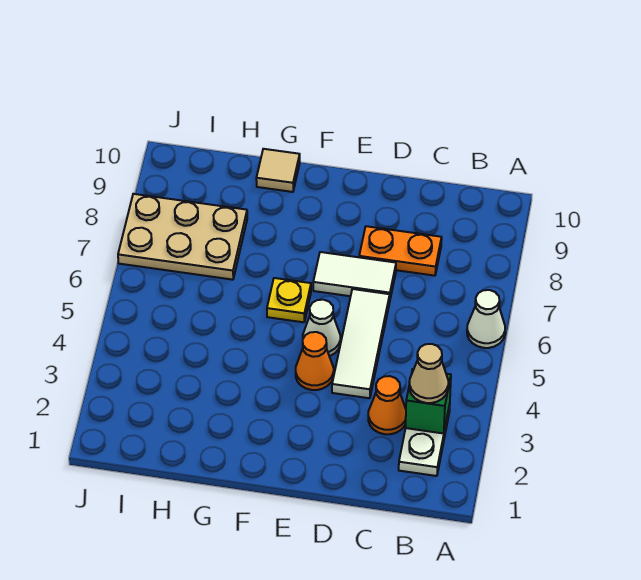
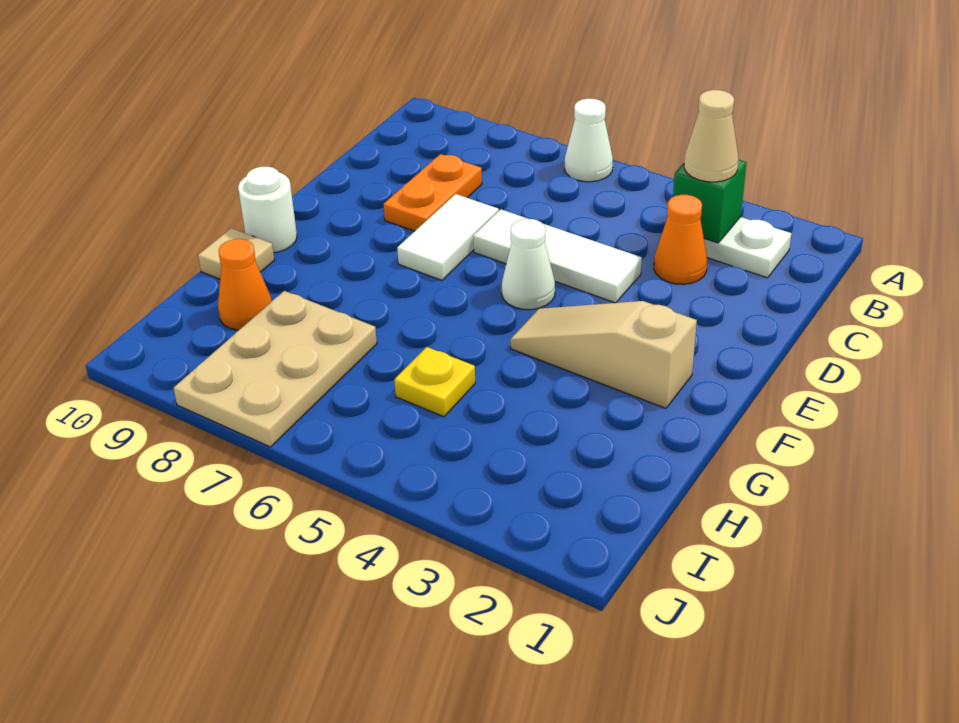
orange 1x1 cone [296,332,334,390] -> orange 1x1 cone moved to [218,239,272,330]
none -> tan 1x3 slope [510,301,697,408]
yellow 1x1 plate [267,278,311,322] -> yellow 1x1 plate moved to [394,347,475,417]
none -> white 1x1 round brick [238,167,297,253]

